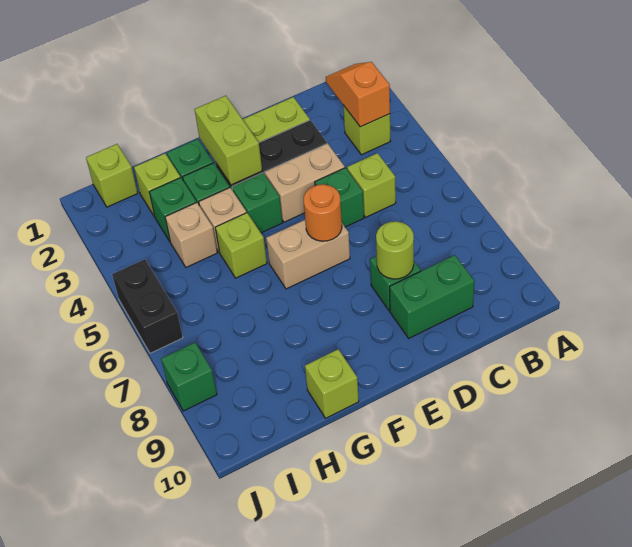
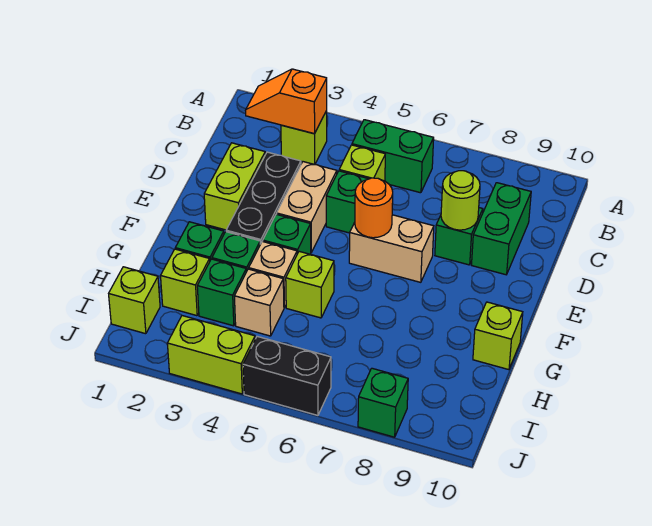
none -> green 1x2 brick [352,120,434,193]
tan 1x2 brick [266,220,350,289] -> tan 1x2 brick turned to [349,215,434,282]
lime 1x2 brick [195,96,262,185] -> lime 1x2 brick moved to [167,316,255,394]

